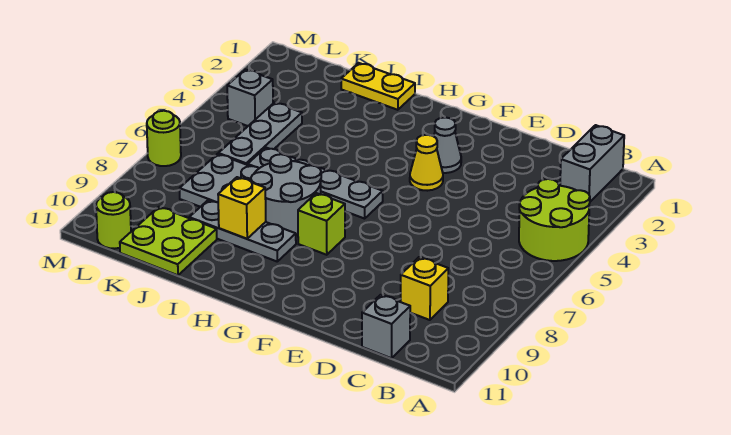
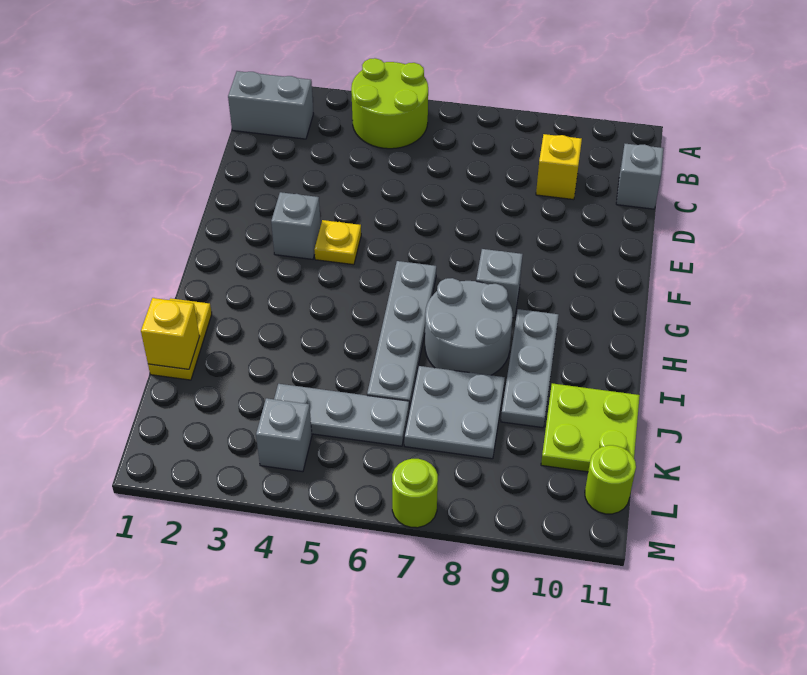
grey 1x1 cone [434,117,461,173] -> grey 1x1 brick [271,192,321,259]
yellow 1x1 cone [410,135,443,191] -> yellow 1x1 plate [314,220,361,265]
lime 1x1 brick [298,193,345,255] -> grey 1x1 brick [476,249,523,318]
yellow 1x1 brick [218,177,266,239] -> yellow 1x1 brick moved to [141,298,200,369]

